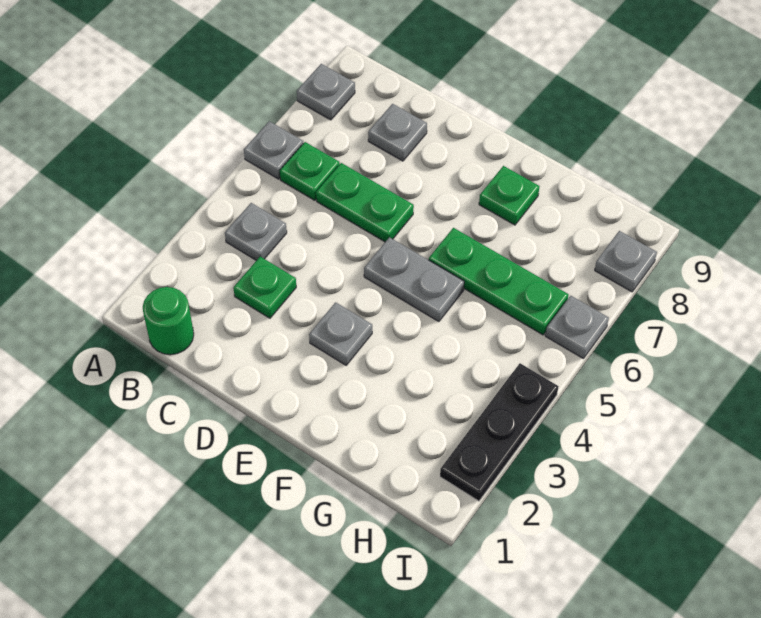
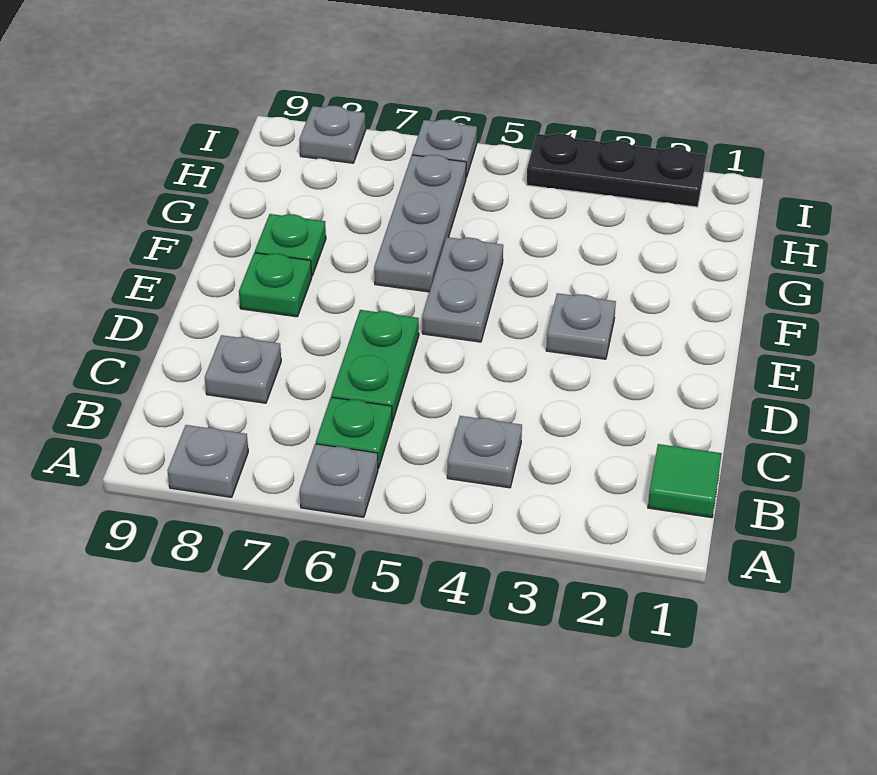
green 1x1 round brick [143,287,194,355] -> green 1x1 tile [648,444,722,518]
green 1x1 plate [233,257,296,318] -> green 1x1 plate moved to [239,253,312,317]
green 1x3 plate [429,228,569,335] -> grey 1x3 plate [374,155,466,292]

